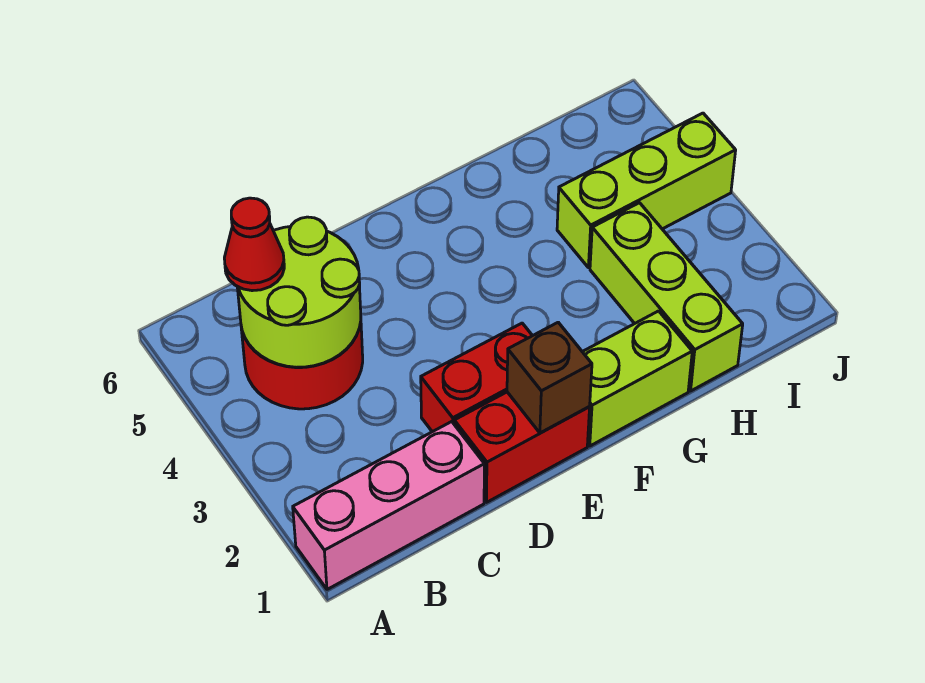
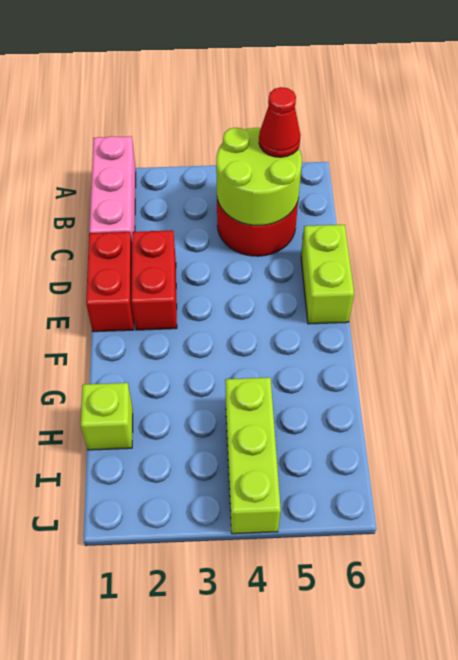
brown 1x1 brick [507,322,592,433] -> none
lime 1x2 brick [583,311,692,446] -> lime 1x2 brick moved to [301,225,354,324]
lime 1x3 brick [590,203,743,391] -> lime 1x1 brick [81,383,133,450]

